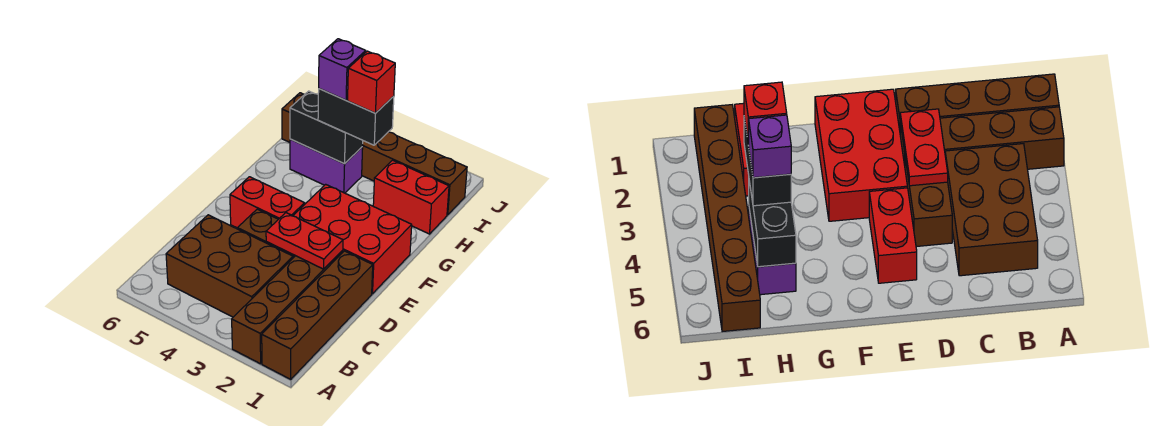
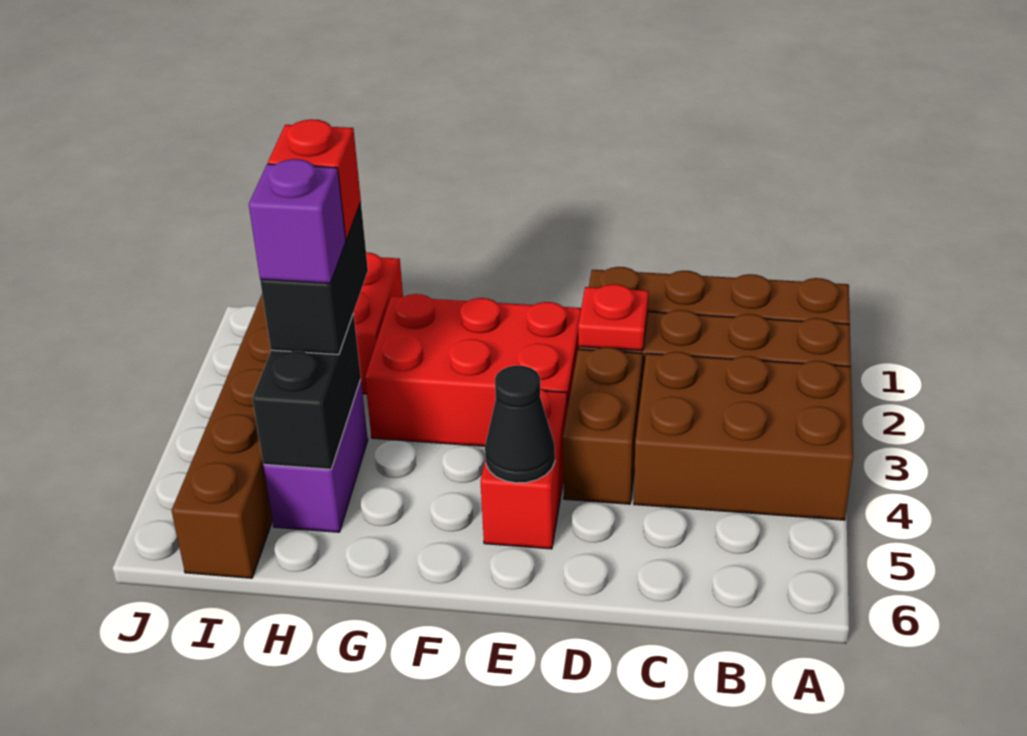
brown 2x3 brick [166,215,293,317] -> brown 2x3 brick turned to [634,352,853,520]
red 1x2 plate [266,213,343,269] -> red 1x1 plate [578,284,648,351]
red 2x3 brick [293,184,412,294] -> red 2x3 brick turned to [365,294,581,446]
none -> black 1x1 cone [485,365,555,483]

